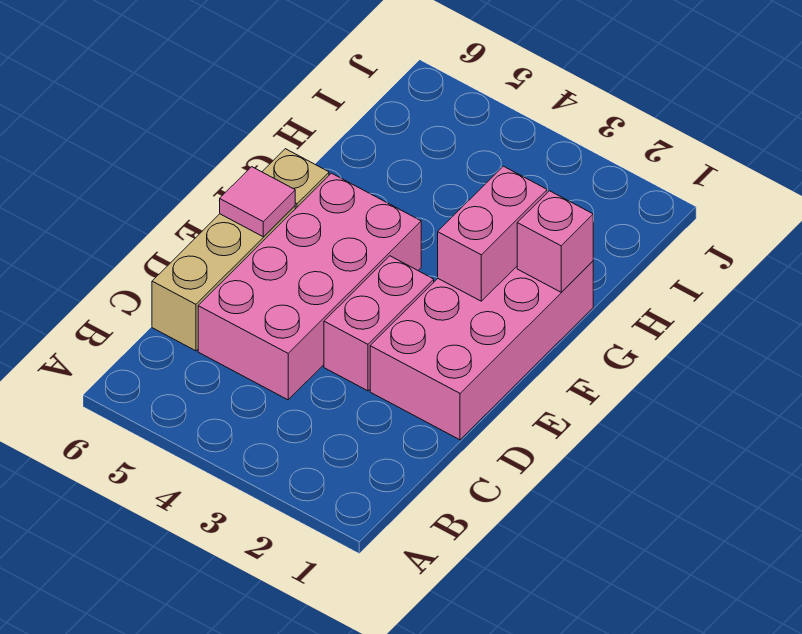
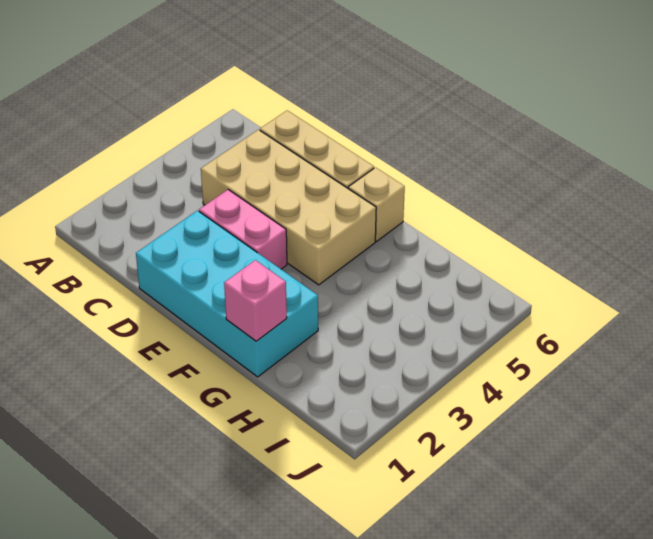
pink 2x4 brick [198,173,421,400] -> tan 2x4 brick [201,130,376,285]
pink 2x4 brick [370,261,593,440] -> cyan 2x4 brick [136,210,318,377]
pink 1x1 tile [220,167,295,237] -> none
pink 1x2 brick [438,166,547,301] -> none

